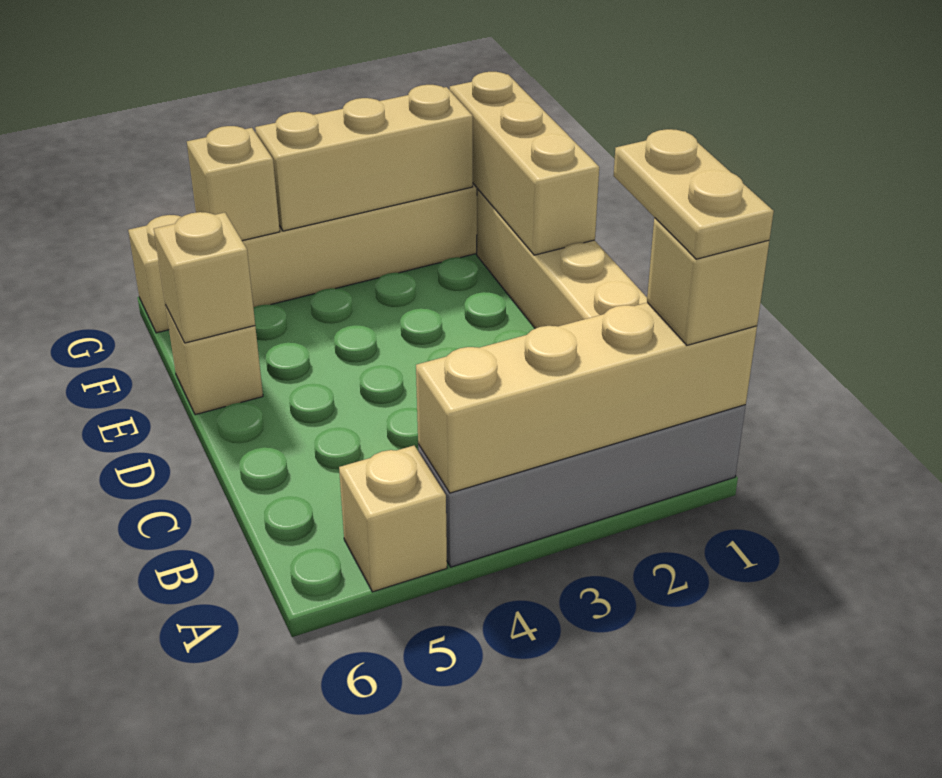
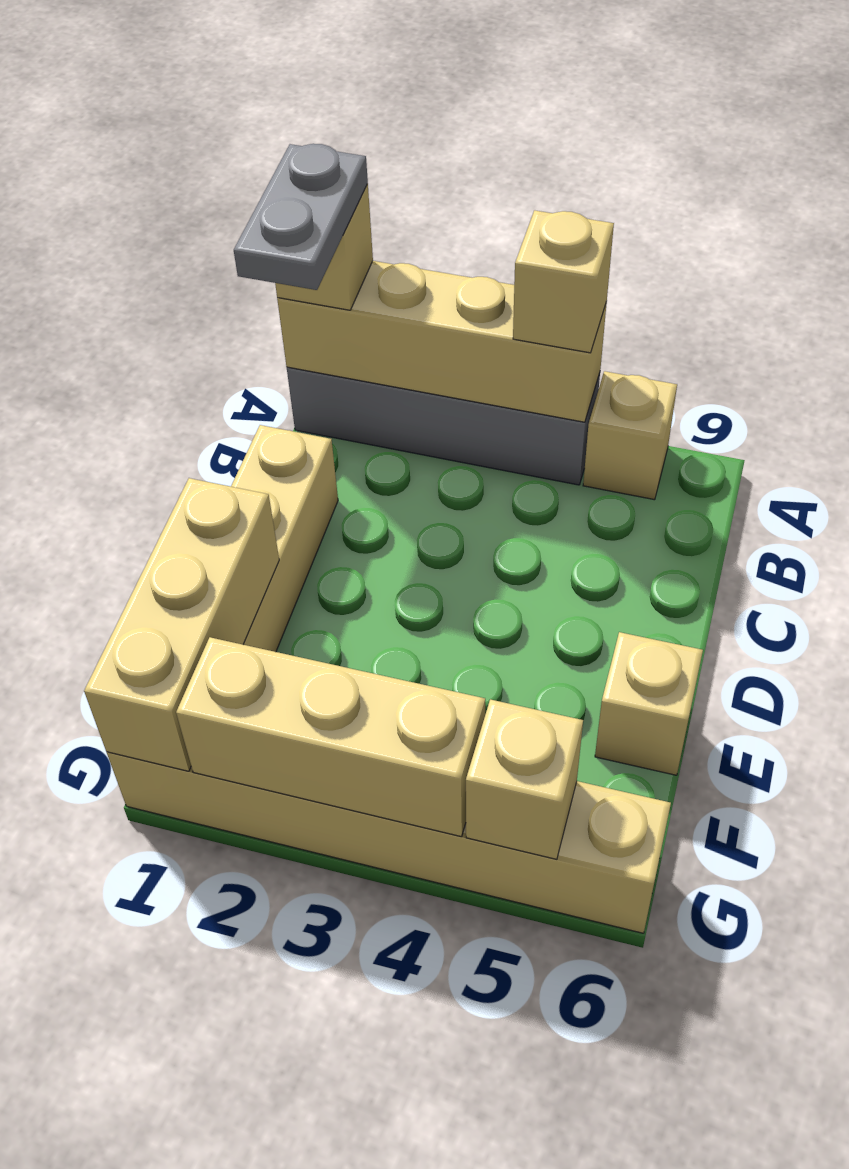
tan 1x2 plate [613,129,774,259] -> grey 1x2 plate [234,144,368,290]
tan 1x1 brick [154,212,255,343] -> tan 1x1 brick moved to [513,210,614,353]

